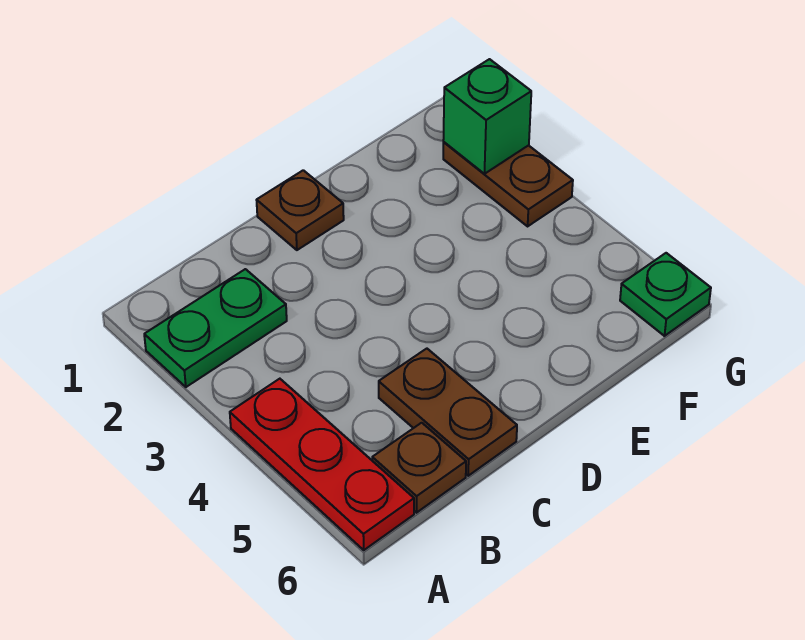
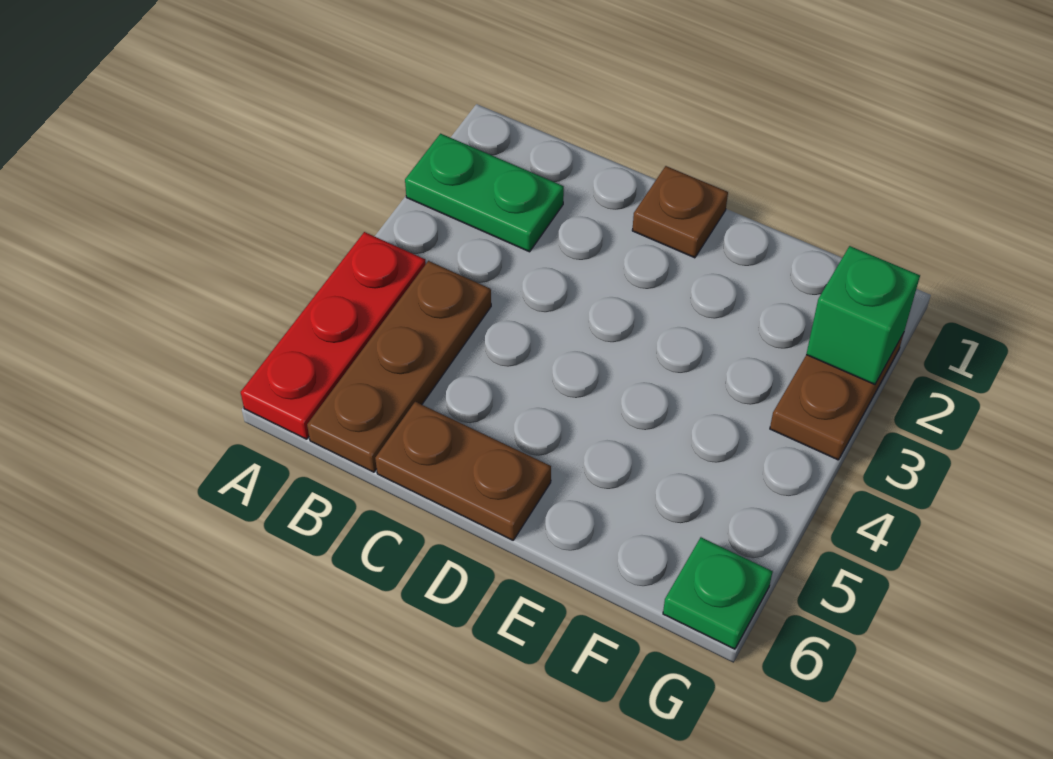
brown 1x1 plate [372,423,466,513] -> brown 1x3 plate [307,261,491,472]
brown 1x2 plate [379,349,517,476] -> brown 1x2 plate turned to [375,402,551,540]

